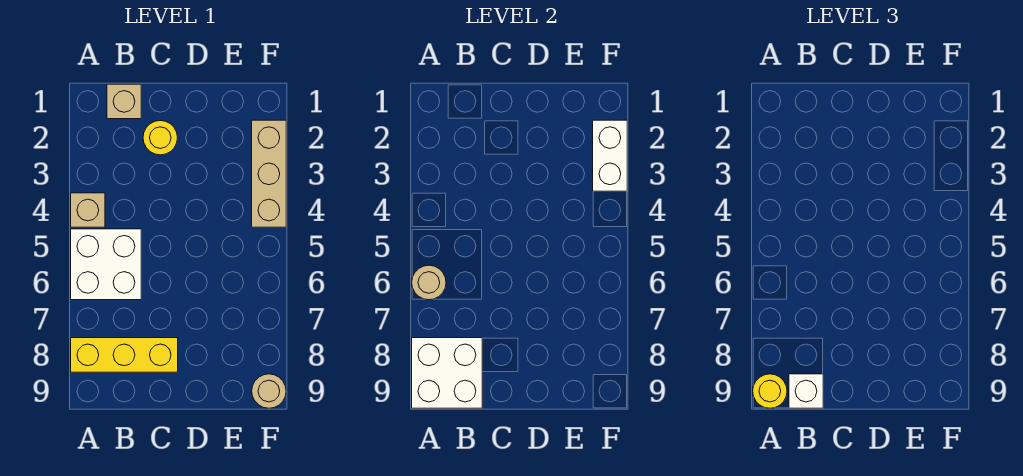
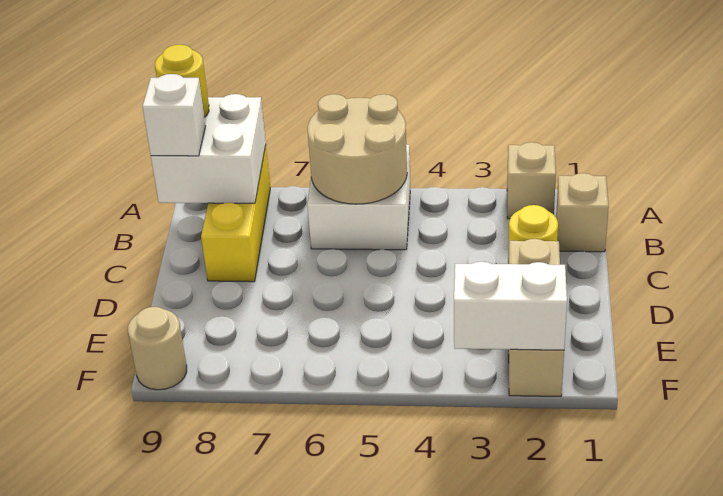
tan 1x1 brick [71,193,105,227] -> tan 1x1 brick moved to [507,142,556,219]
tan 1x1 round brick [412,265,446,300] -> tan 2x2 round brick [308,94,407,204]
tan 1x3 brick [252,120,286,227] -> tan 1x3 brick turned to [509,239,564,396]

